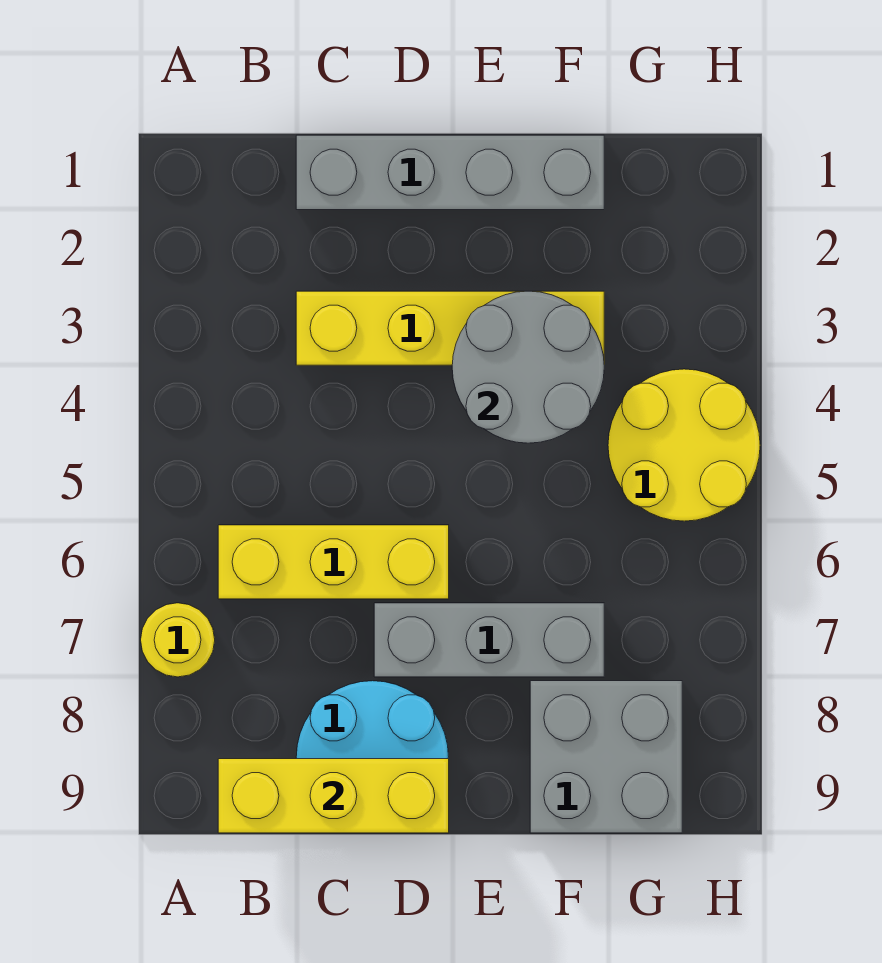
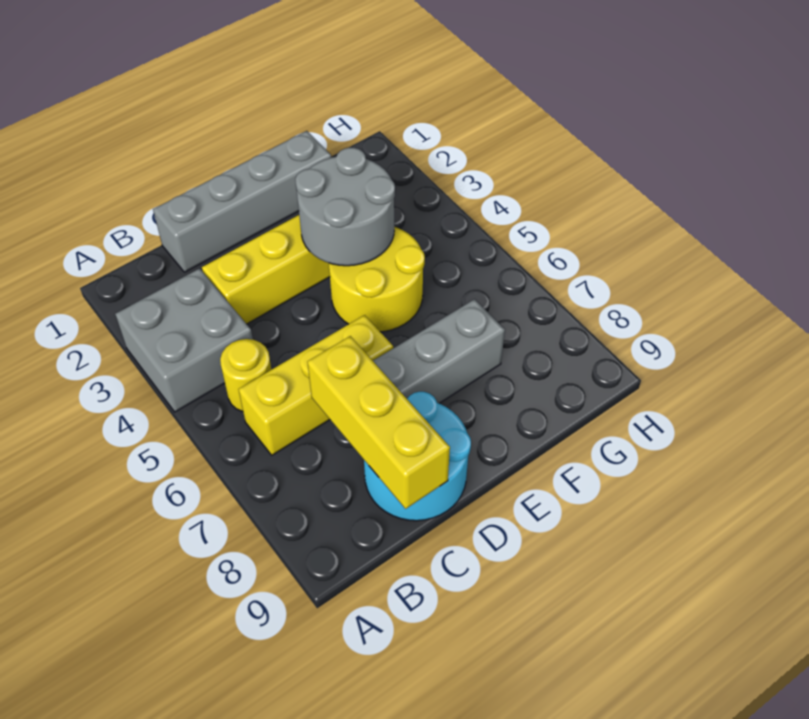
yellow 1x1 round brick [141,603,215,677] -> yellow 1x1 round brick moved to [220,339,272,412]
yellow 1x3 brick [218,759,449,833] -> yellow 1x3 brick turned to [307,336,450,509]
grey 2x2 brick [530,681,682,833] -> grey 2x2 brick moved to [115,269,253,412]
yellow 2x2 round brick [608,369,760,521] -> yellow 2x2 round brick moved to [329,227,425,332]

